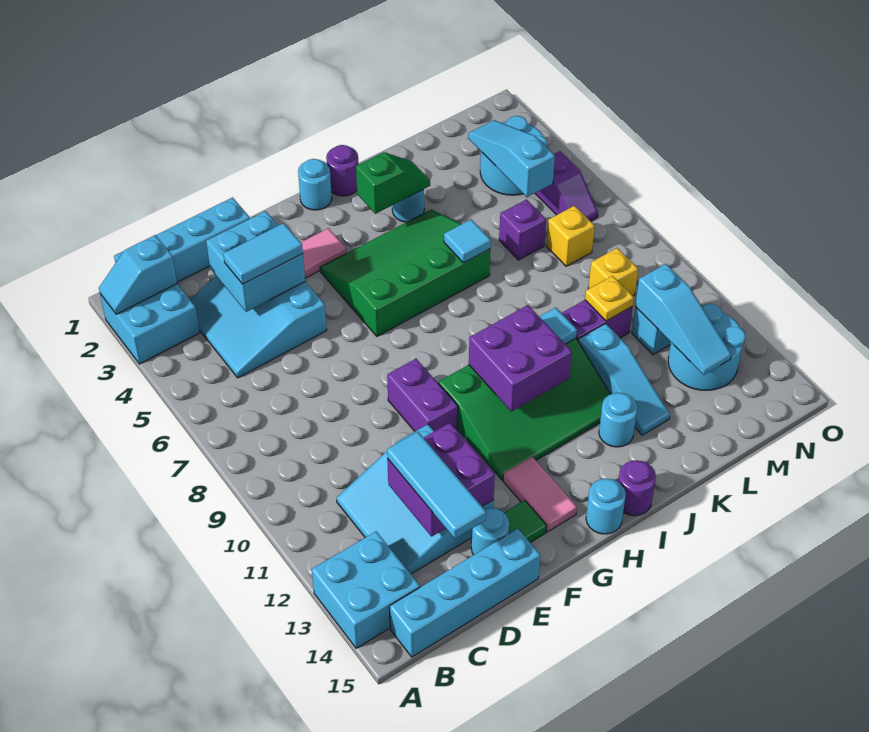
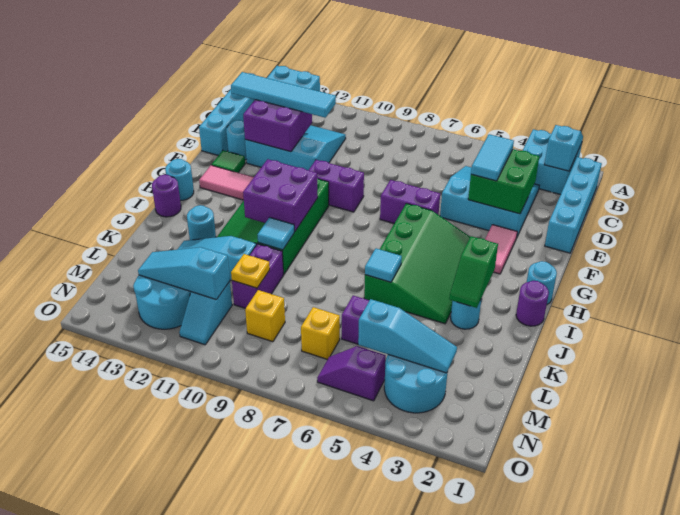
cyan 2x2 brick [206,211,305,312] -> green 2x2 brick [468,149,539,214]
cyan 1x3 tile [387,432,486,538] -> cyan 1x4 tile [231,72,336,118]
none -> purple 1x2 brick [380,180,440,223]

